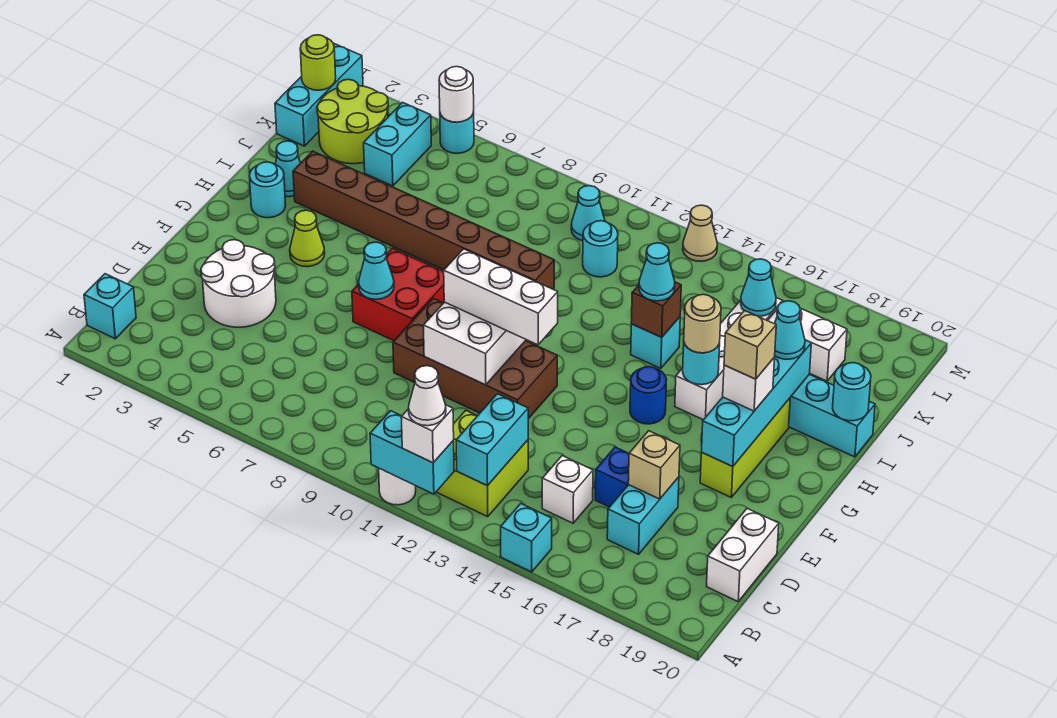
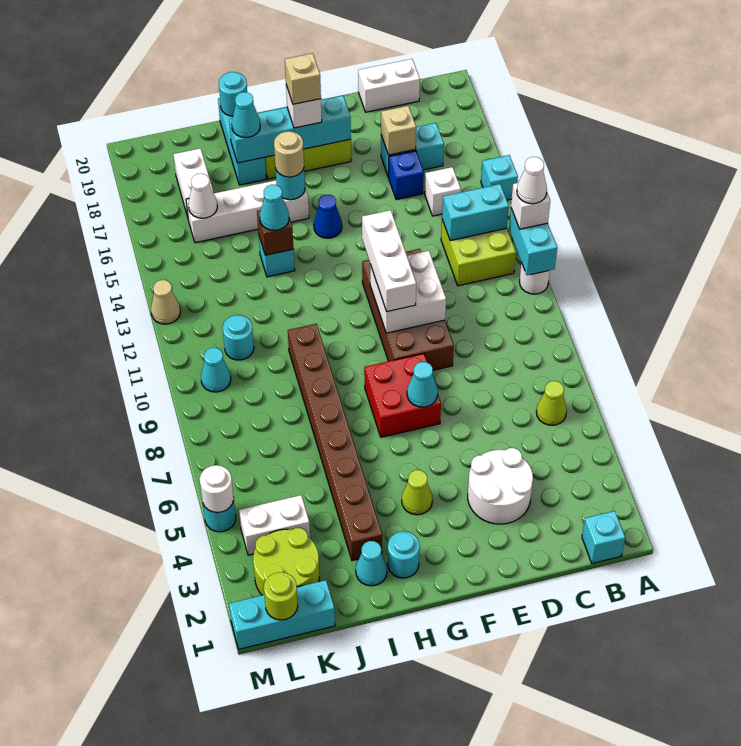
none -> lime 1x1 cone [536,381,567,425]
blue 1x1 round brick [630,367,667,424] -> blue 1x1 cone [314,195,342,238]
cyan 1x2 brick [364,102,431,186] -> white 1x2 brick [239,495,310,555]
cyan 1x1 cone [741,259,776,316] -> white 1x1 cone [188,174,217,218]

